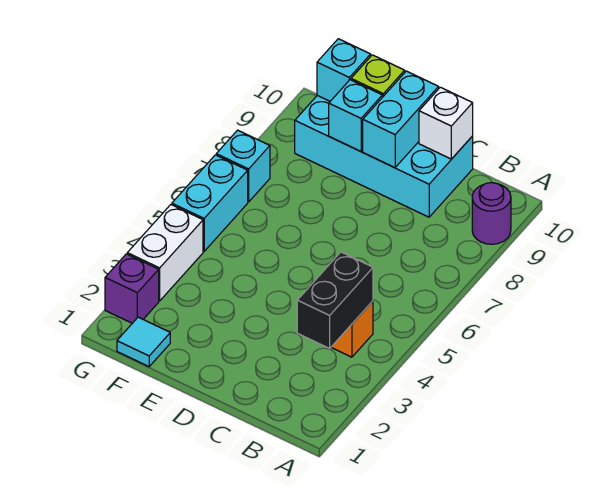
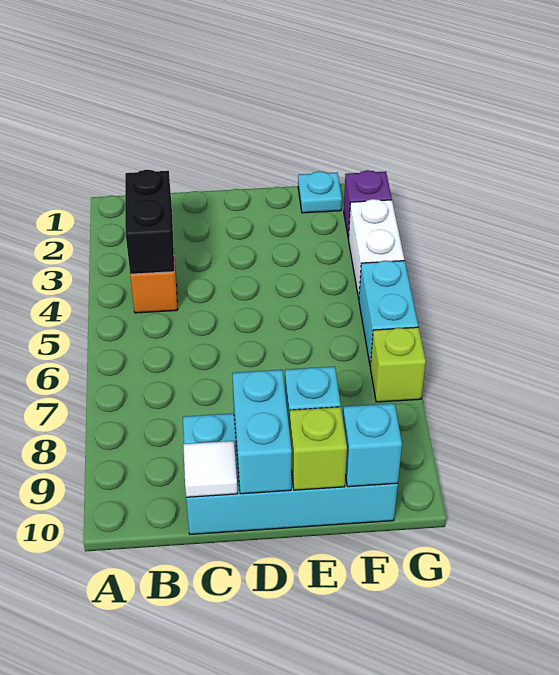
purple 1x1 round brick [472,183,511,244] -> none
white 1x1 brick [419,87,473,159] -> white 1x1 tile [183,441,237,498]
cyan 1x1 tile [117,317,170,367] -> cyan 1x1 plate [298,171,342,213]
cyan 1x1 brick [216,130,270,202] -> lime 1x1 brick [370,327,426,402]

